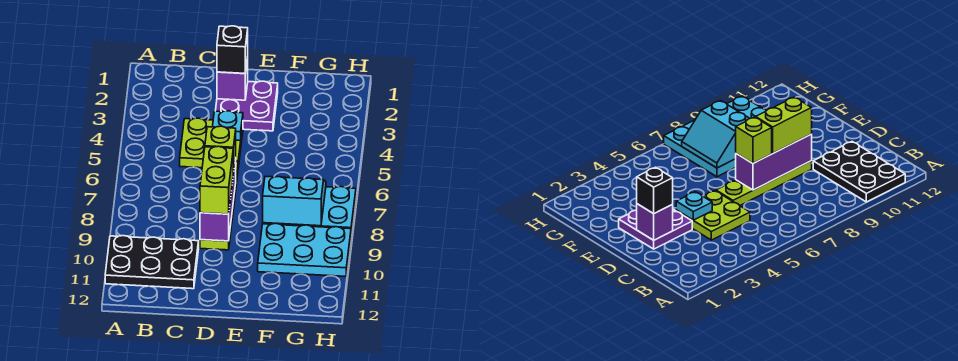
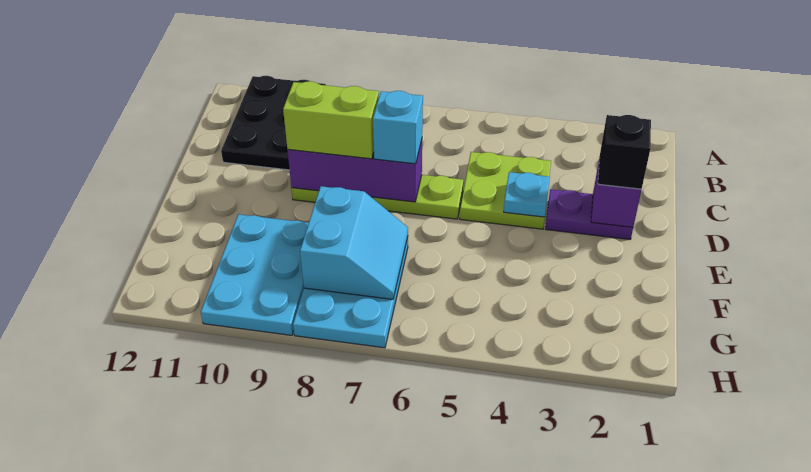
purple 2x2 plate [216,81,278,131] -> purple 1x2 plate [546,189,633,239]
lime 1x1 brick [205,126,236,174] -> cyan 1x1 brick [373,91,423,164]

